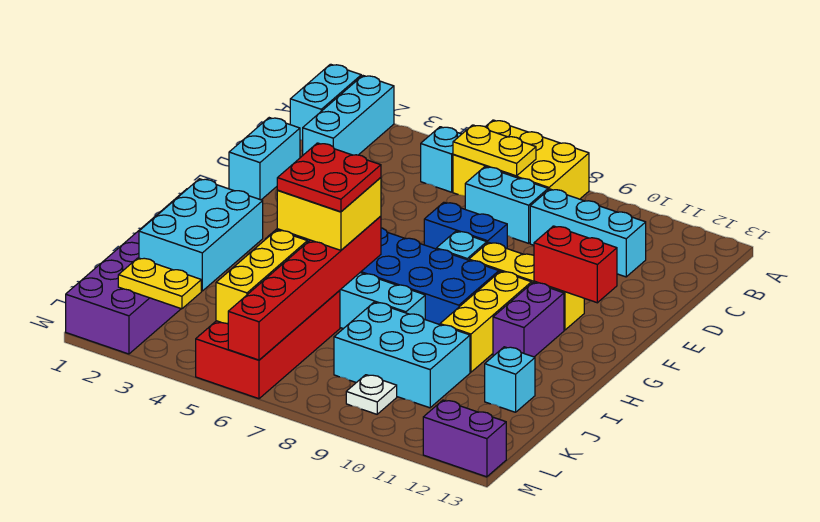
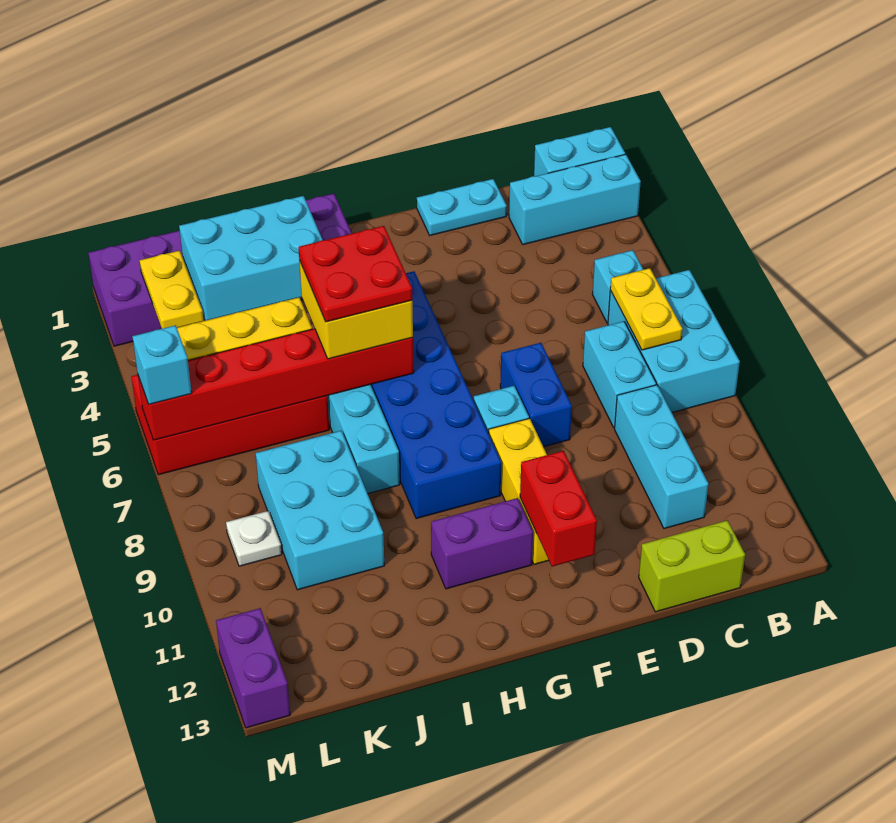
yellow 2x3 brick [453,120,589,199] -> cyan 2x3 brick [608,270,740,412]
none -> lime 1x2 brick [639,520,745,612]
cyan 1x2 brick [229,118,300,200] -> cyan 1x2 plate [417,179,507,235]
yellow 1x3 brick [440,271,531,372] -> none
cyan 1x1 brick [485,347,535,412] -> cyan 1x1 brick moved to [132,325,192,404]

